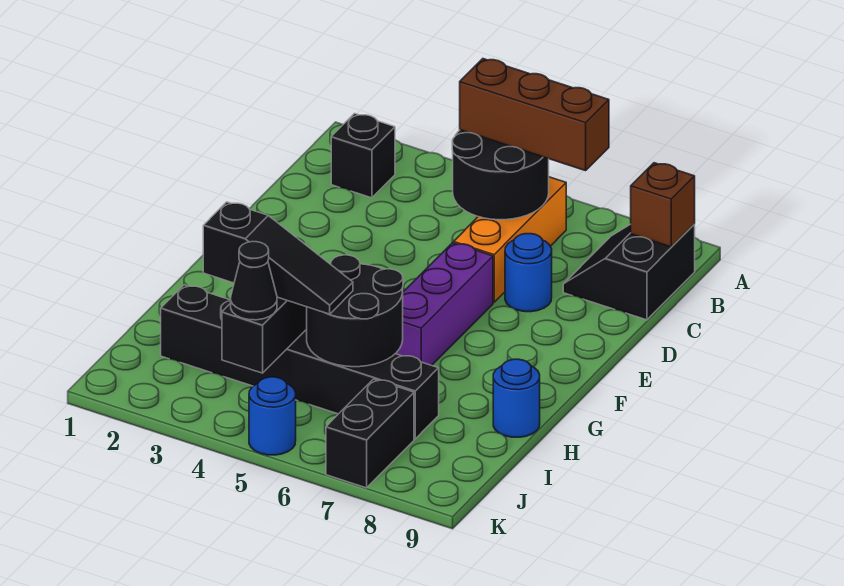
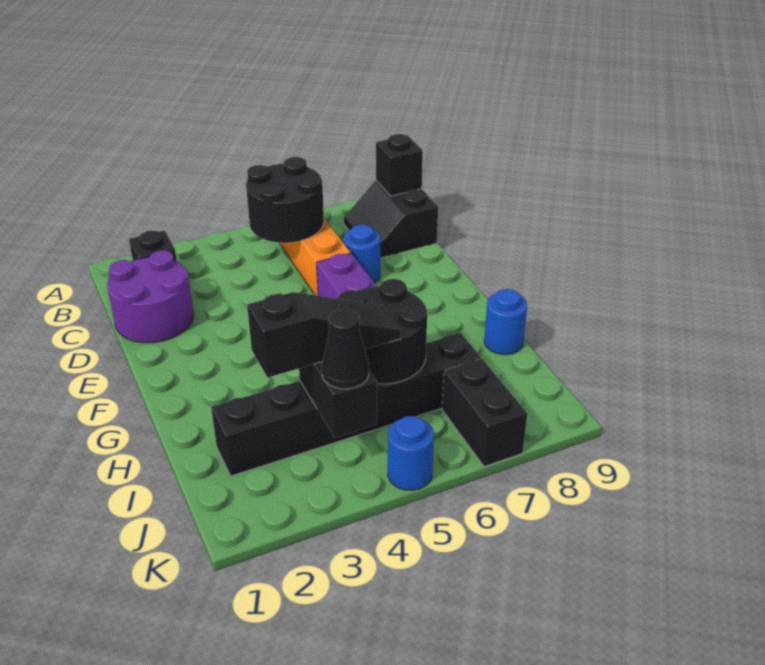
brown 1x3 brick [460,59,609,171] -> none
brown 1x1 brick [631,163,695,247] -> black 1x1 brick [376,134,423,196]
none -> purple 2x2 round brick [107,251,194,343]

